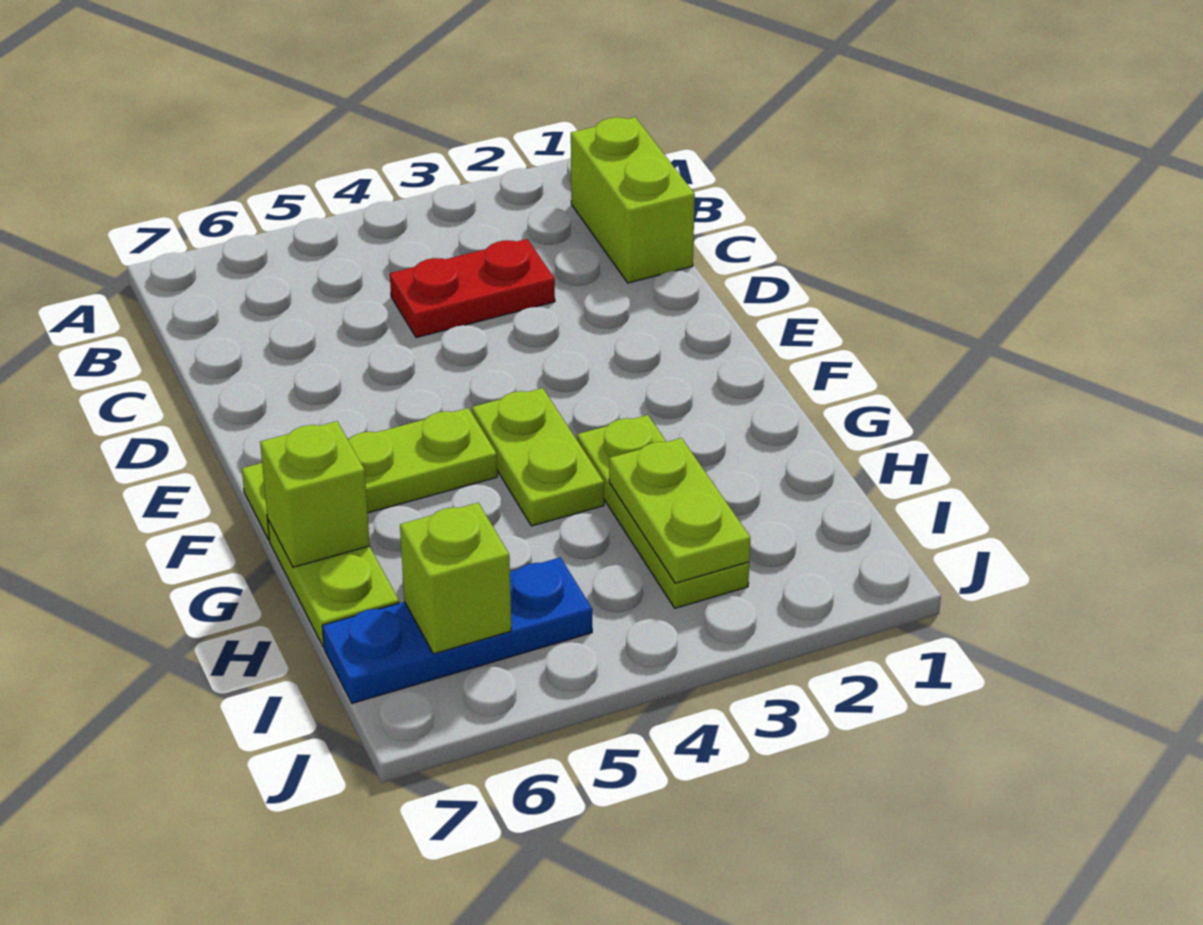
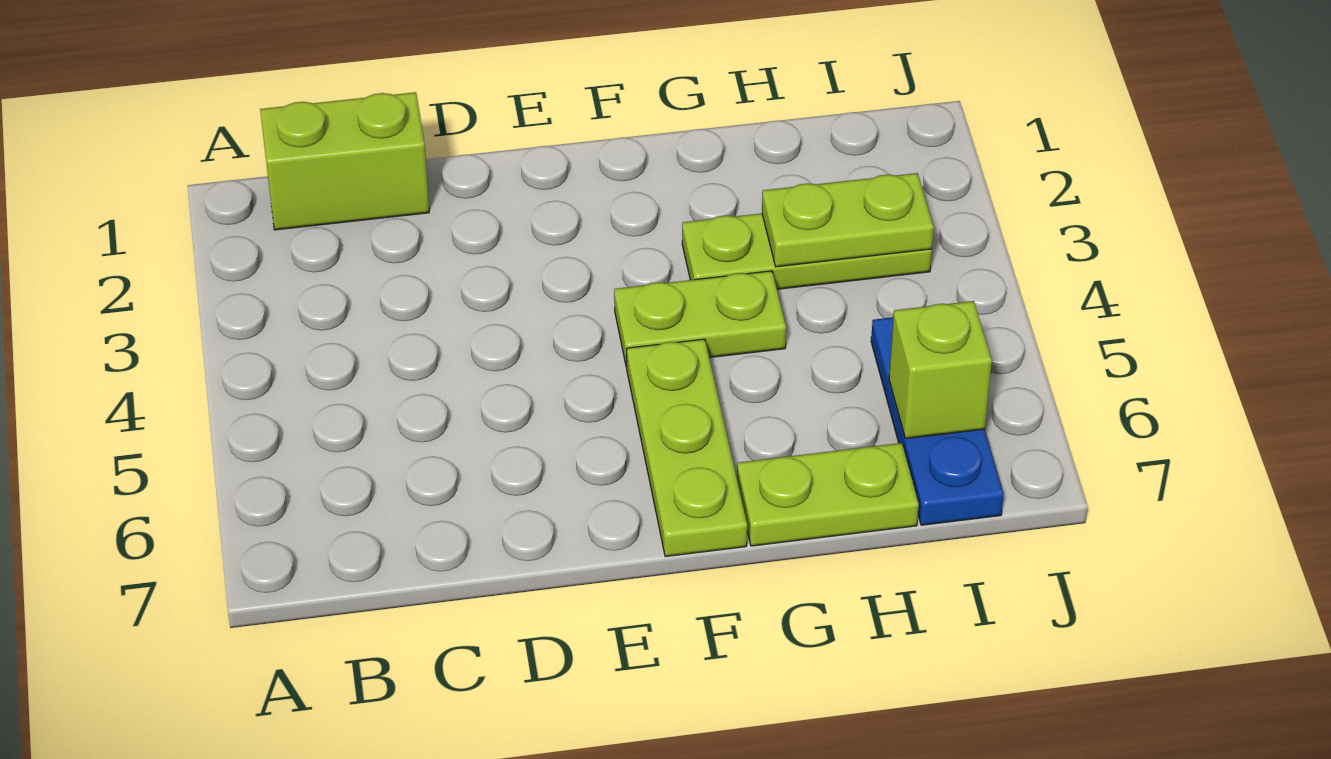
red 1x2 plate [390,239,555,338] -> none
lime 1x1 brick [260,421,370,567] -> none

